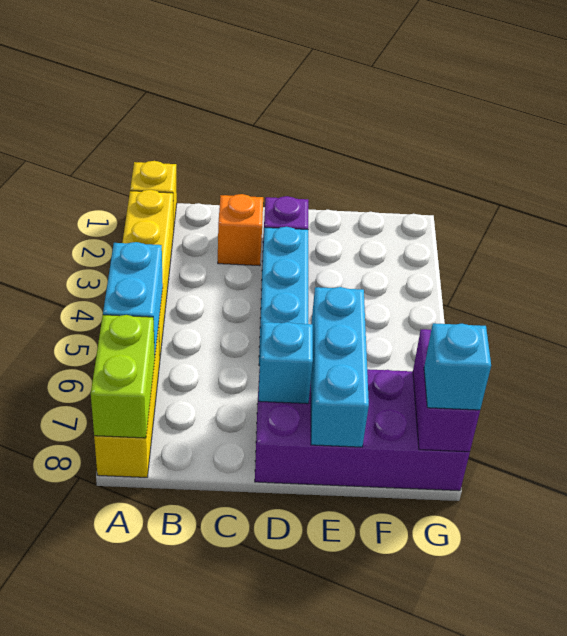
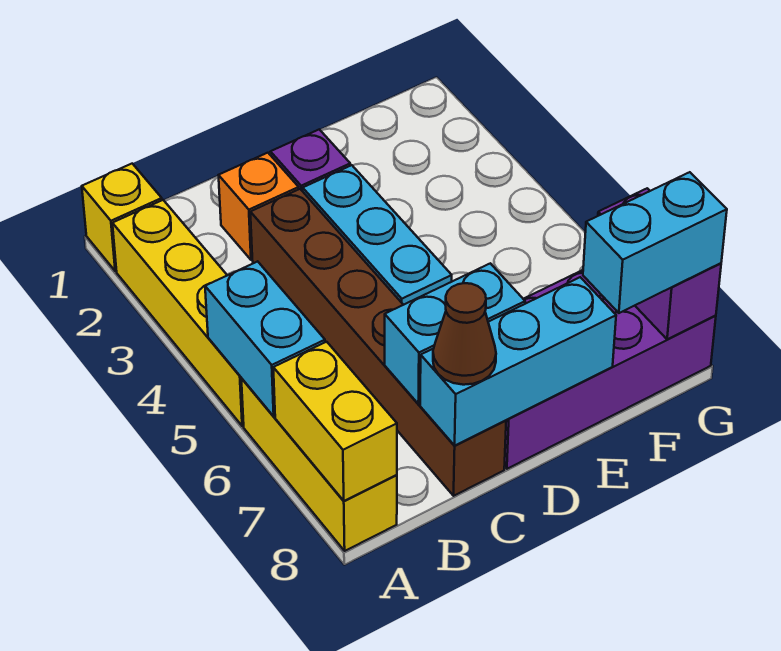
lime 1x2 brick [91,315,155,438] -> yellow 1x2 brick [273,342,397,501]
none -> brown 1x6 brick [250,189,506,496]
none -> brown 1x1 cone [433,283,496,385]
cyan 1x1 brick [259,322,313,404] -> cyan 1x2 brick [385,263,525,404]
cyan 1x3 brick [311,287,369,447] -> cyan 1x3 brick turned to [420,277,616,445]
cyan 1x1 brick [424,323,491,410] -> cyan 1x2 brick [583,172,727,313]

